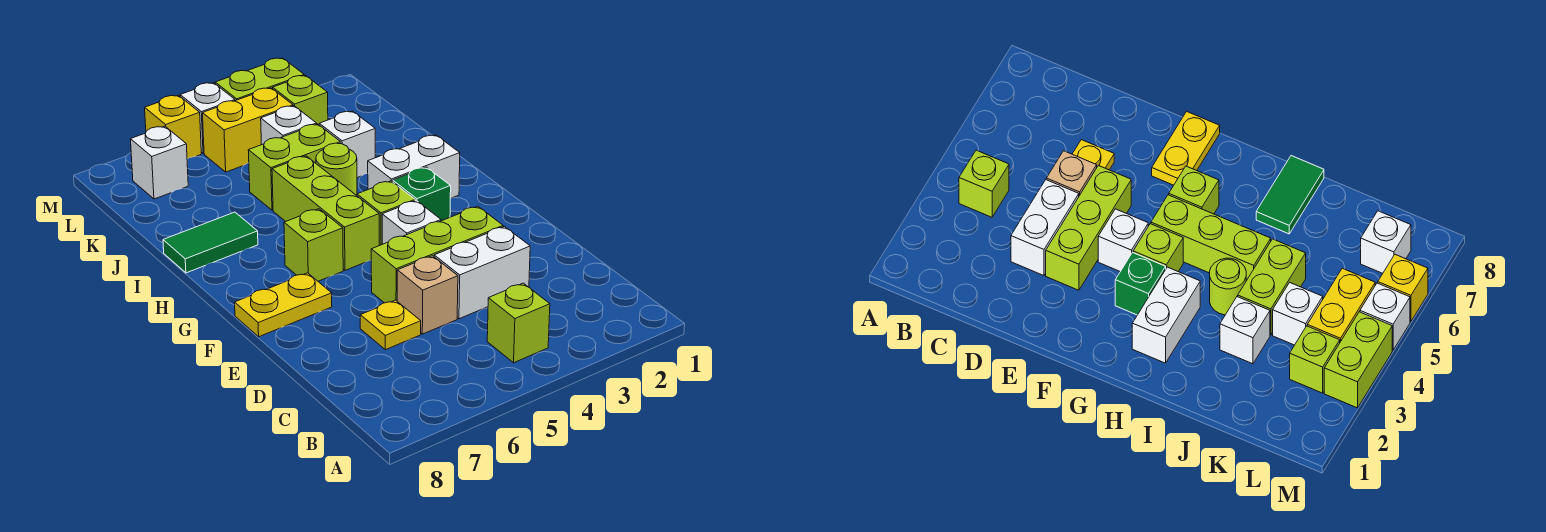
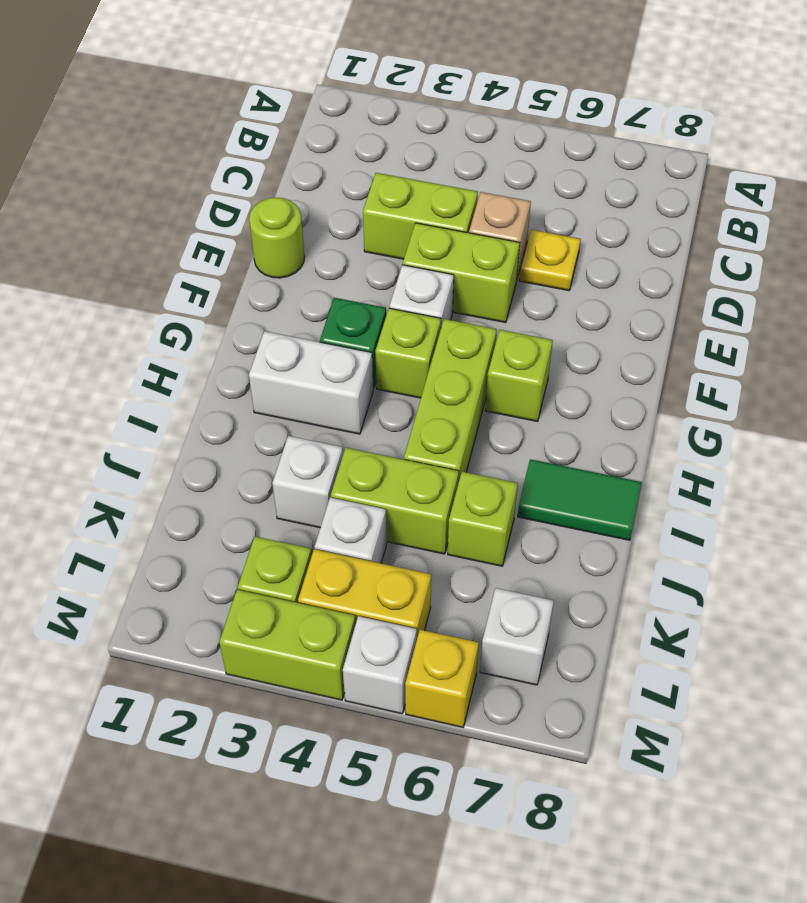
lime 1x1 brick [487,283,550,363] -> lime 1x1 brick moved to [448,472,518,566]
white 1x2 brick [434,227,530,319] -> lime 1x2 brick [363,173,478,259]
lime 1x3 brick [371,206,503,303] -> lime 1x2 brick [403,223,520,323]
yellow 1x2 plate [235,273,332,337] -> none
lime 1x1 round brick [316,143,357,196] -> lime 1x1 round brick moved to [249,197,305,278]

